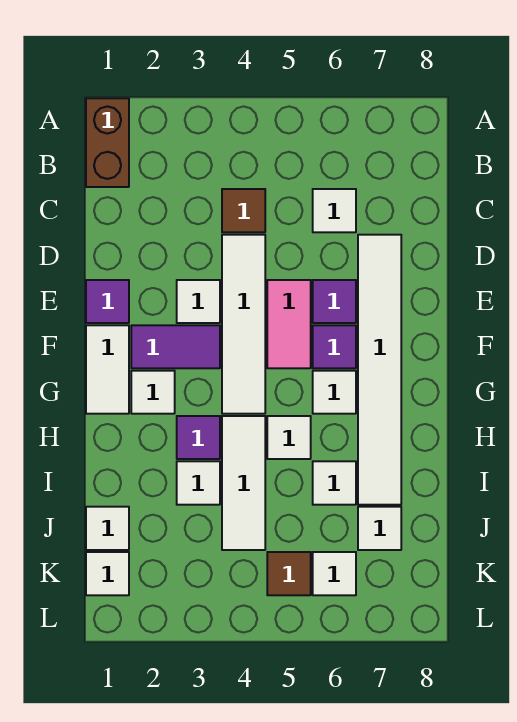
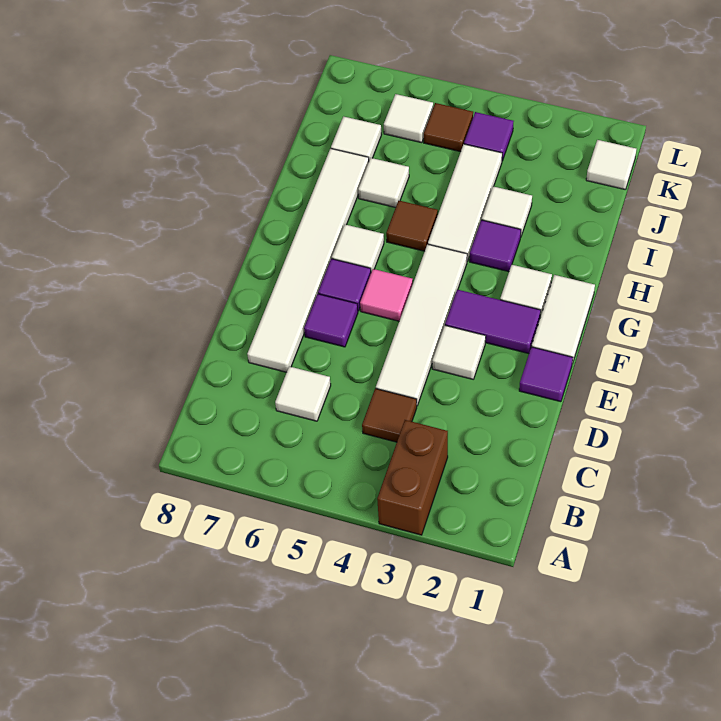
brown 1x2 brick [86,98,129,187] -> brown 1x2 brick moved to [377,420,448,535]
pink 1x2 tile [267,280,311,368] -> pink 1x1 tile [360,269,413,321]
white 1x1 tile [267,416,311,459] -> brown 1x1 tile [386,201,438,251]
white 1x1 tile [86,507,129,550] -> none
none -> purple 1x1 tile [464,112,514,161]

